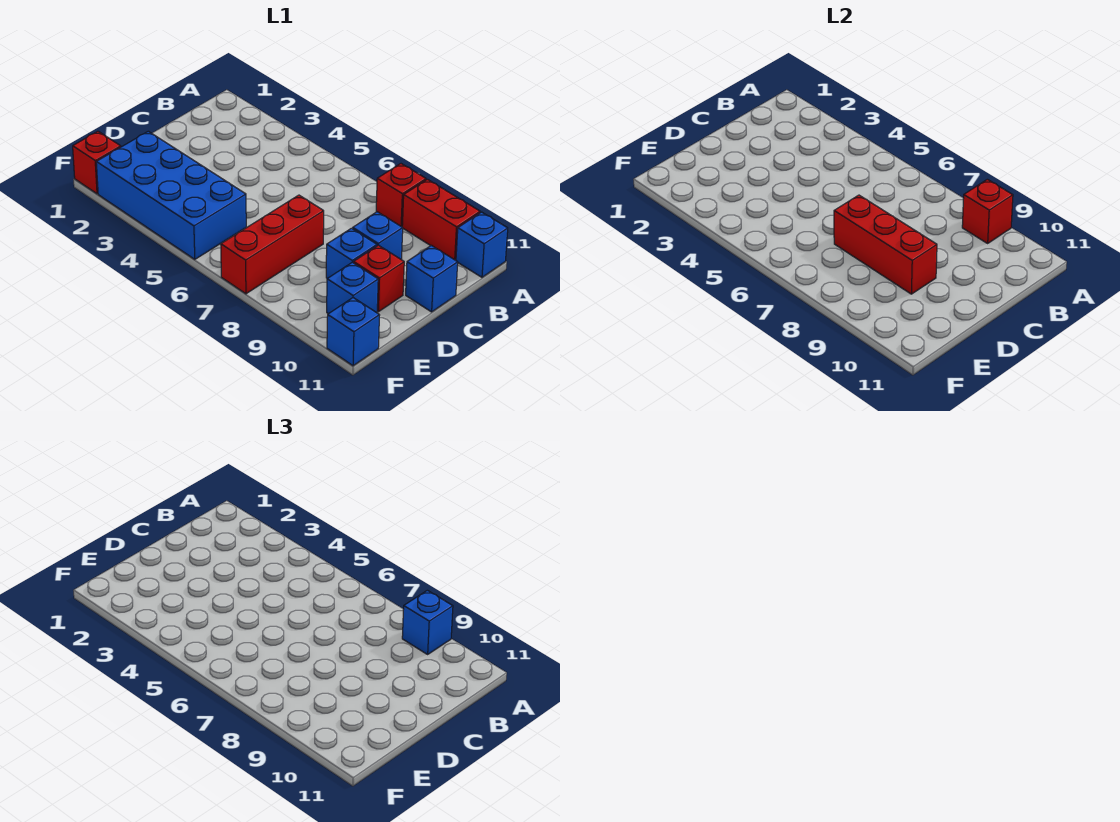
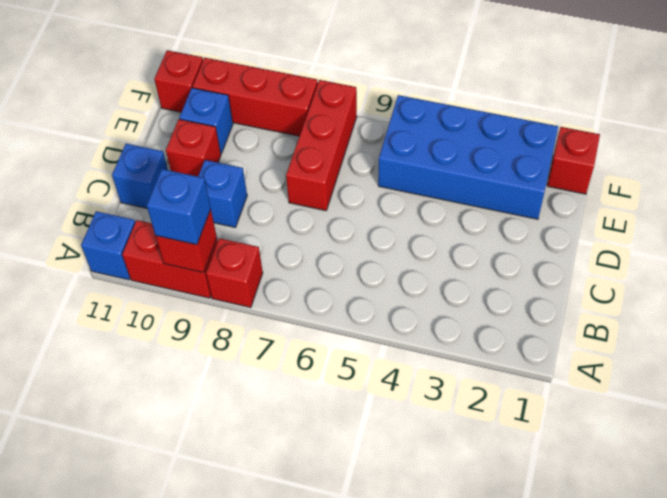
red 1x3 brick [834,195,937,294] -> red 1x3 brick moved to [192,58,318,136]
blue 1x1 brick [326,228,377,278] -> none
blue 1x1 brick [327,298,380,366] -> red 1x1 brick [154,50,203,112]

